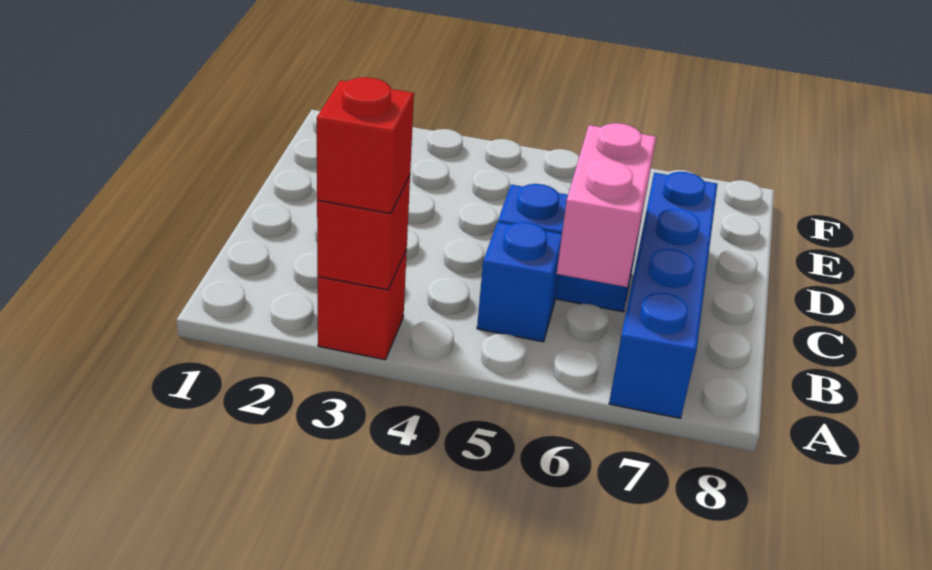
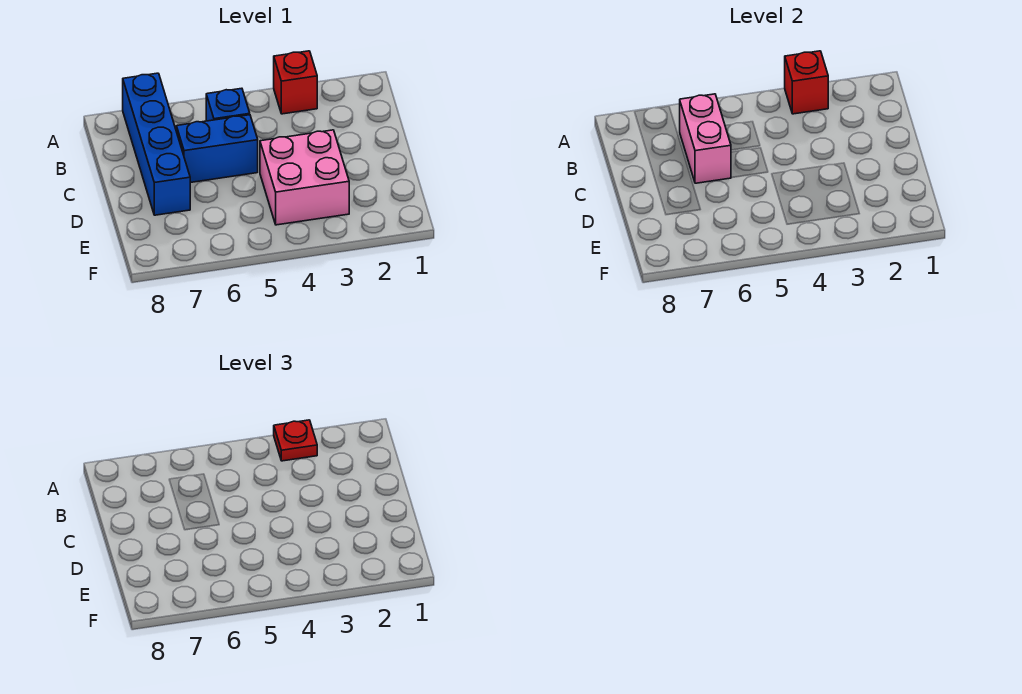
red 1x1 brick [317,77,414,214] -> red 1x1 plate [274,420,317,461]
none -> pink 2x2 brick [260,130,349,225]

